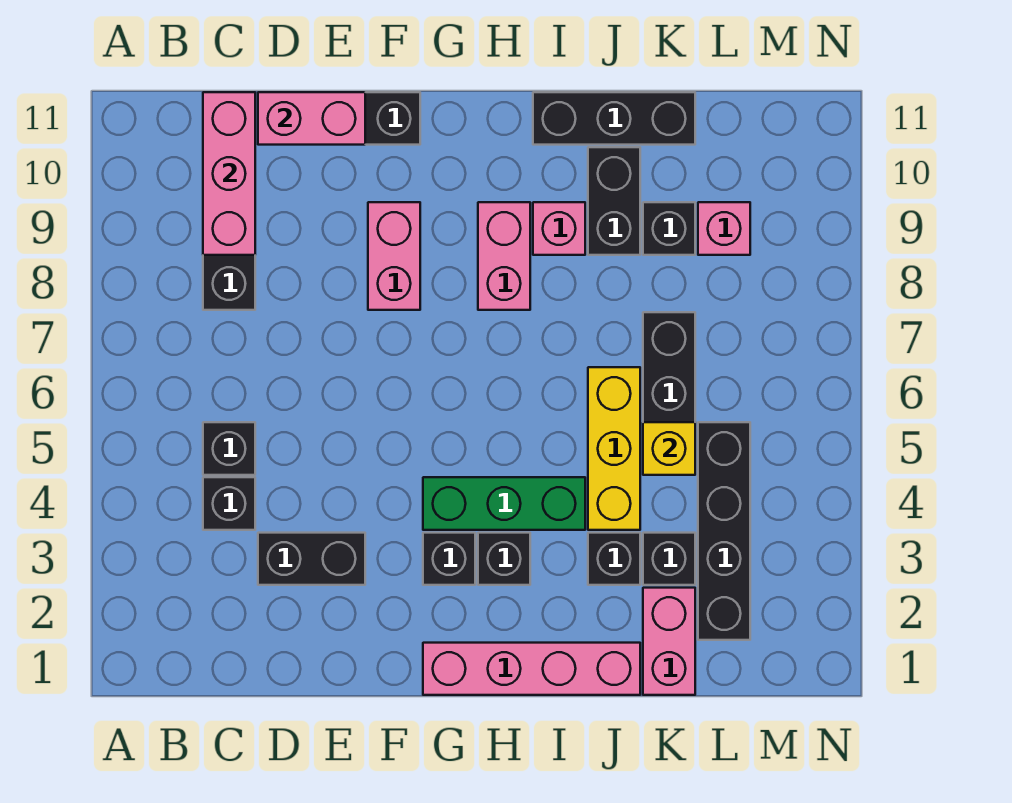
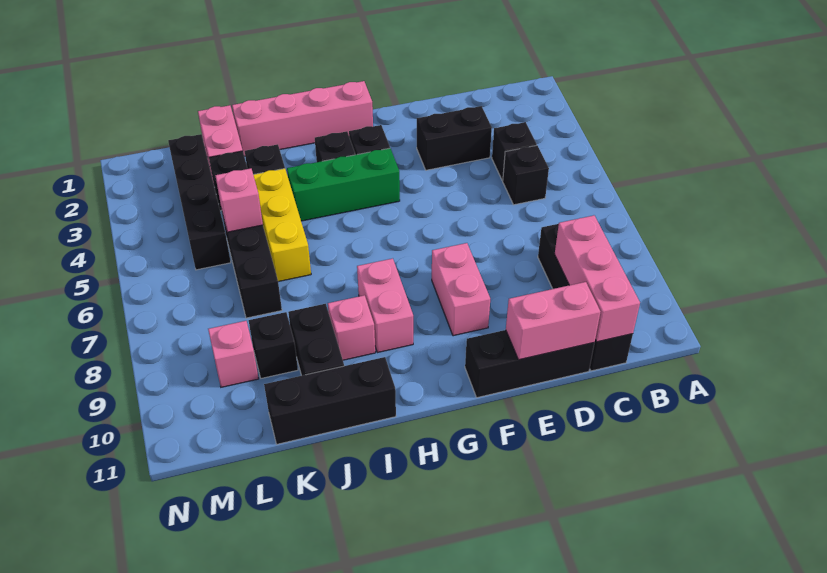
yellow 1x1 brick [643,422,695,475] -> pink 1x1 brick [215,168,263,232]

